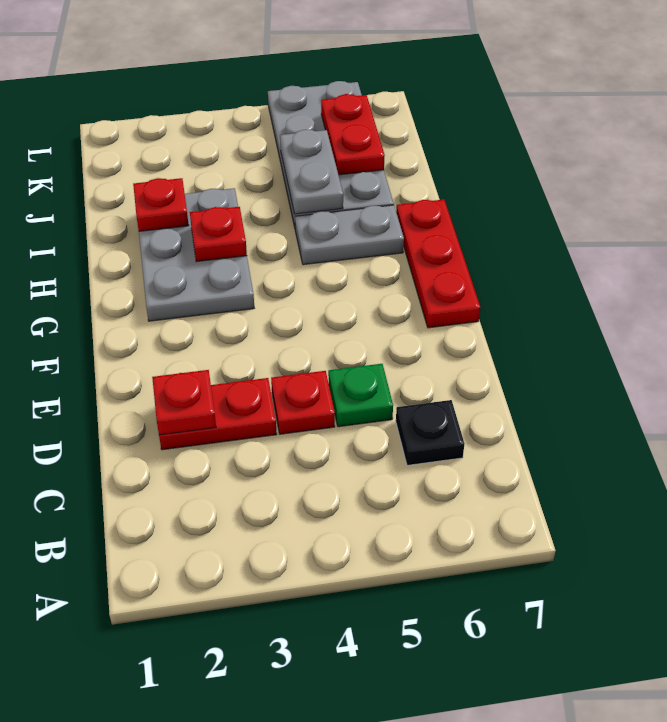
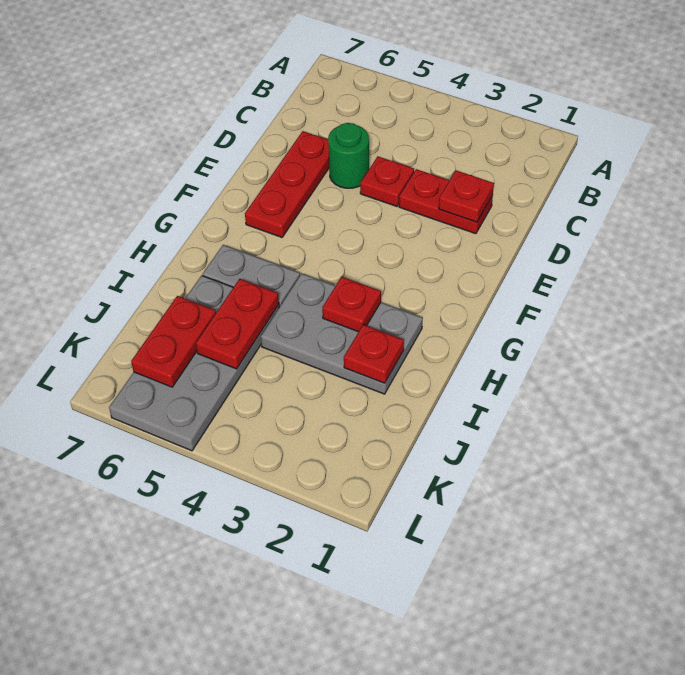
black 1x1 plate [396,400,464,465] -> none
green 1x1 plate [328,364,393,427] -> green 1x1 round brick [328,123,369,188]
red 1x3 plate [396,199,480,328] -> red 1x3 plate moved to [245,131,329,237]
grey 2x3 plate [139,188,254,321] -> grey 2x3 plate turned to [261,274,423,394]
grey 1x2 plate [280,130,343,214] -> red 1x2 plate [196,279,279,369]

